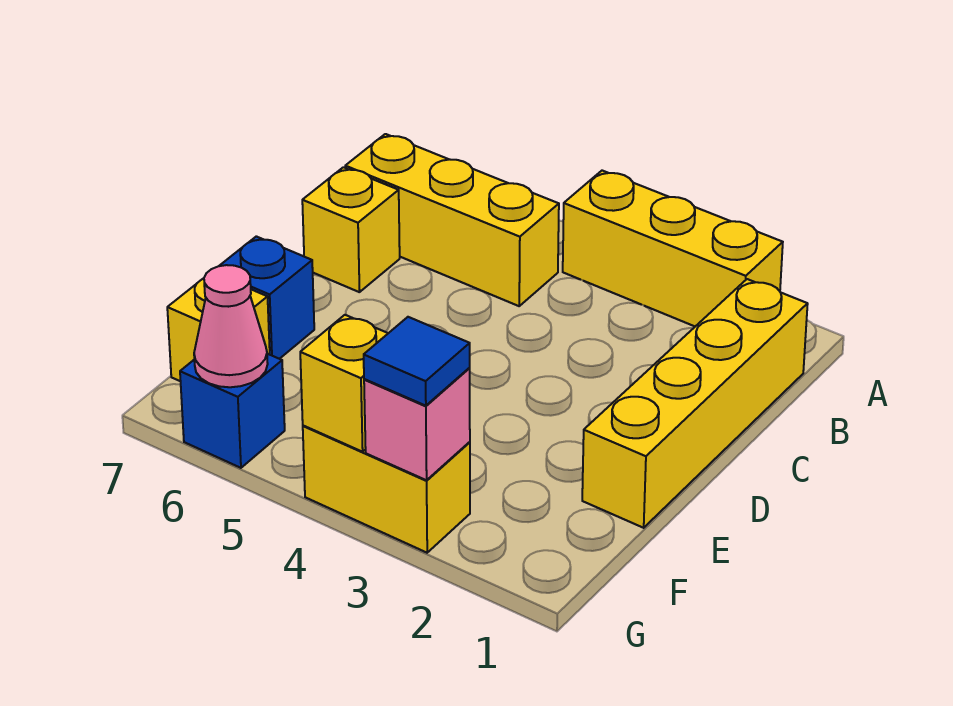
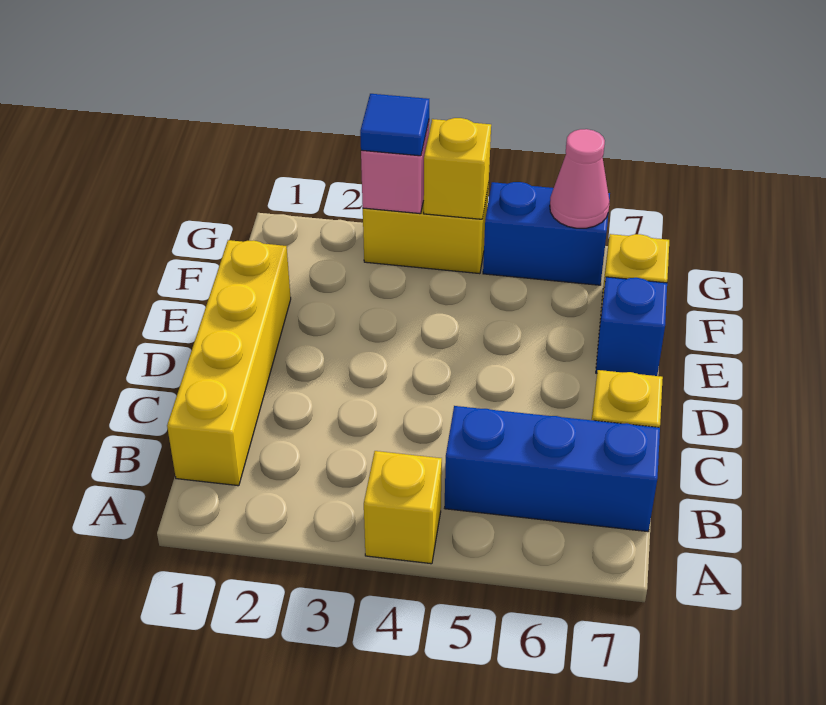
yellow 1x3 brick [563,171,783,326] -> yellow 1x1 brick [364,451,442,564]
yellow 1x3 brick [345,134,559,306] -> blue 1x3 brick [445,406,660,532]
blue 1x1 brick [180,354,285,468] -> blue 1x2 brick [483,182,610,285]

